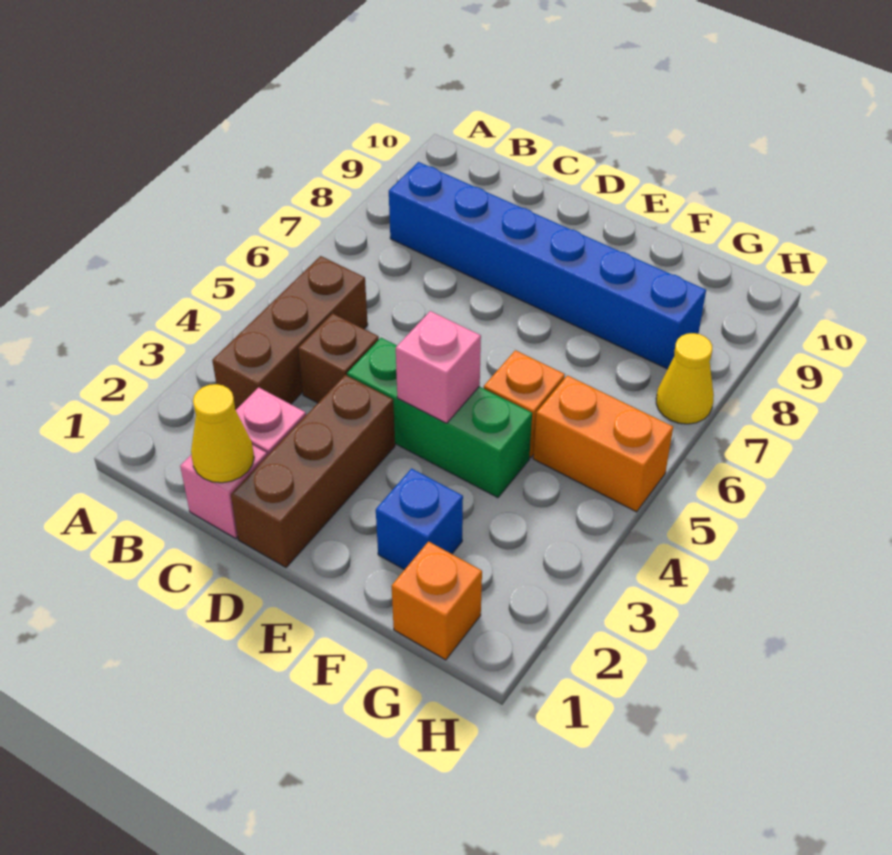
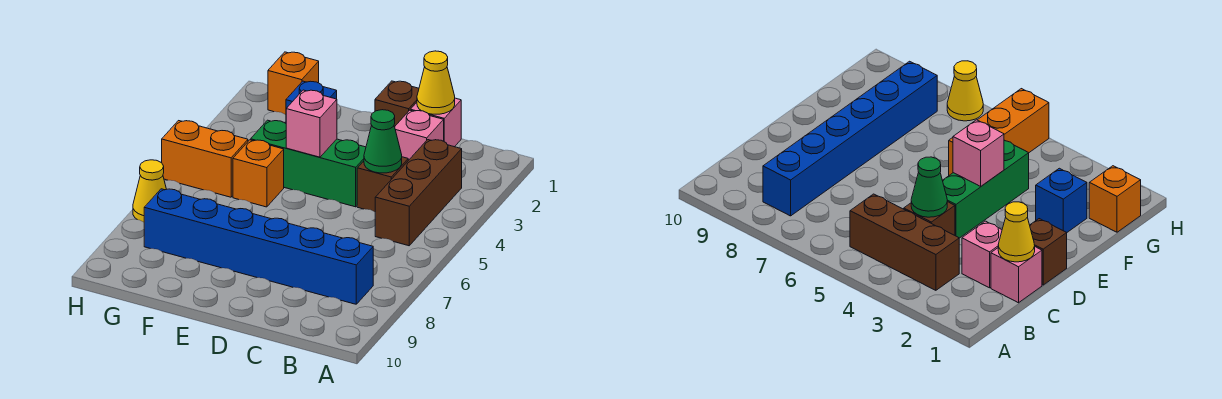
none -> green 1x1 cone [364,110,402,173]
brown 1x3 brick [231,375,395,567] -> brown 1x1 brick [375,81,419,126]

